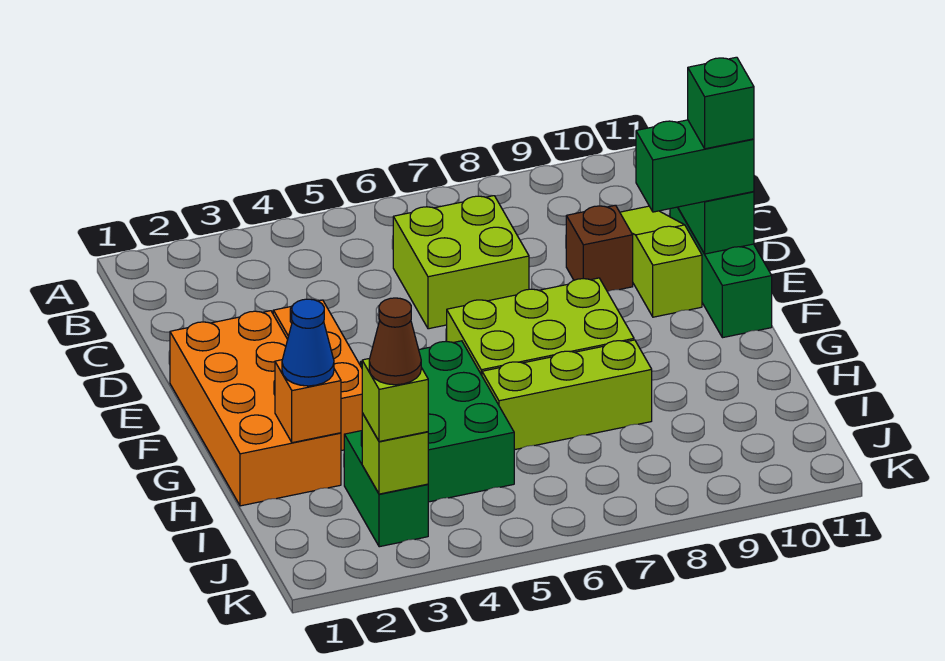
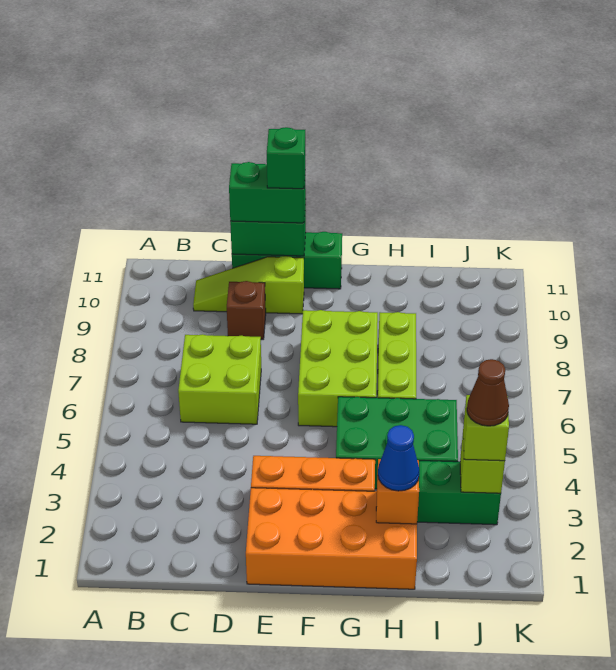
green 1x2 brick [636,120,754,212] -> green 1x2 brick turned to [229,162,306,223]

